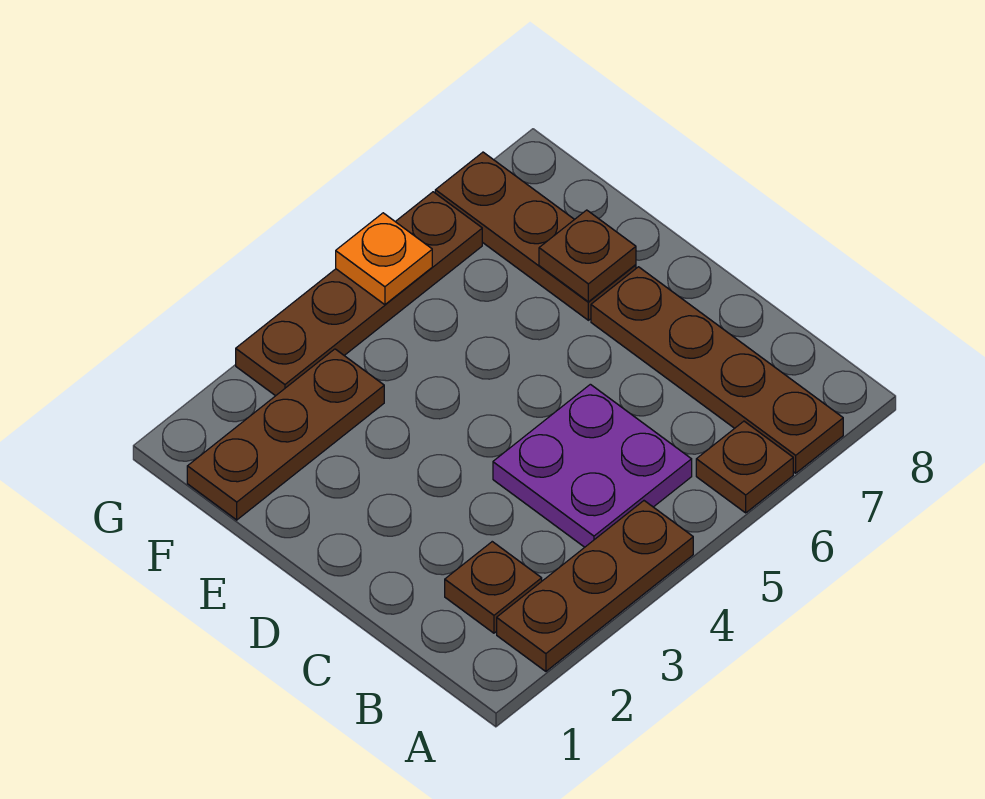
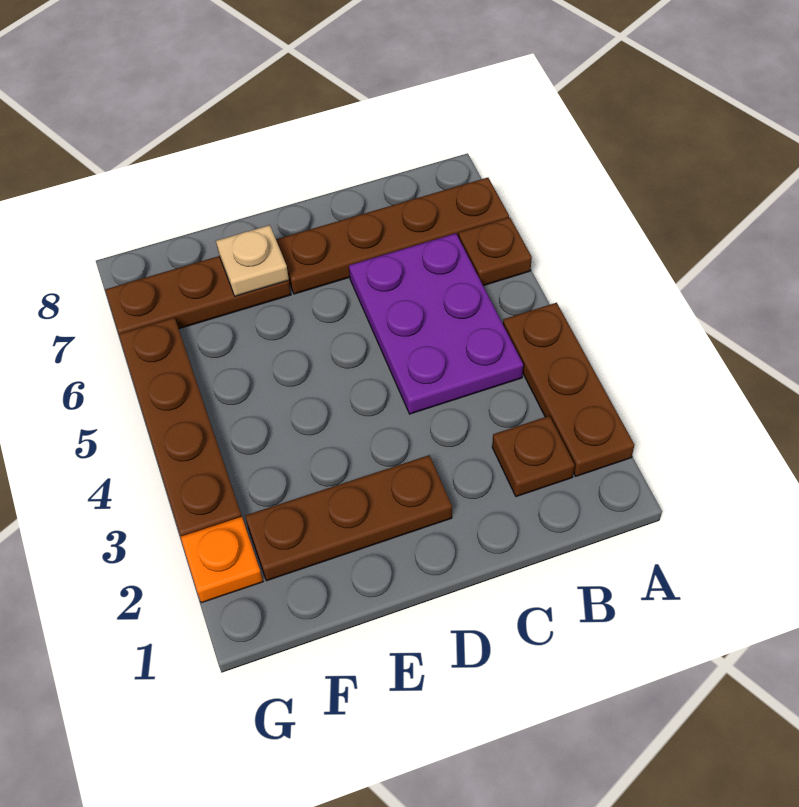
purple 2x2 plate [493,384,692,547] -> purple 2x3 plate [349,233,523,414]
brown 1x1 plate [539,210,636,302] -> tan 1x1 plate [216,225,289,296]
brown 1x3 plate [187,349,384,520] -> brown 1x3 plate turned to [245,455,452,581]
orange 1x1 plate [336,213,432,305] -> orange 1x1 plate moved to [181,517,263,603]

